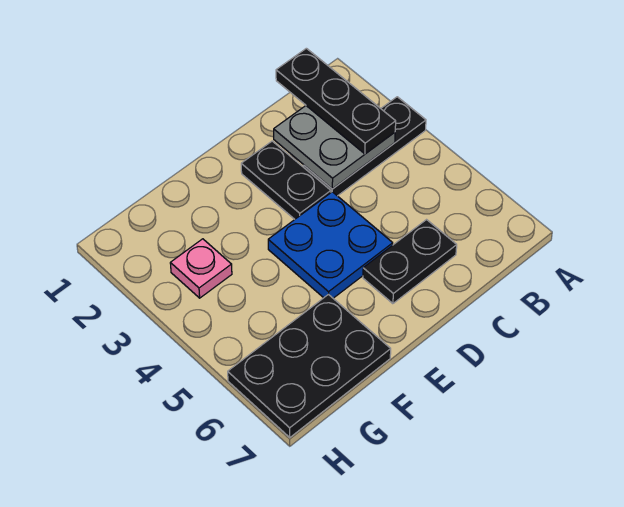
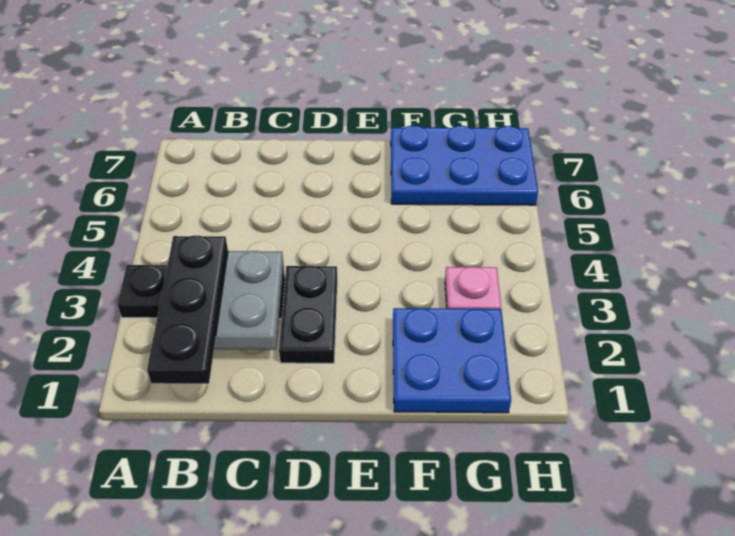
black 1x2 plate [363,220,457,304] -> none
blue 2x2 plate [268,192,393,298] -> blue 2x2 plate moved to [393,308,511,413]
black 2x3 plate [228,294,391,437] -> blue 2x3 plate [391,126,538,205]

